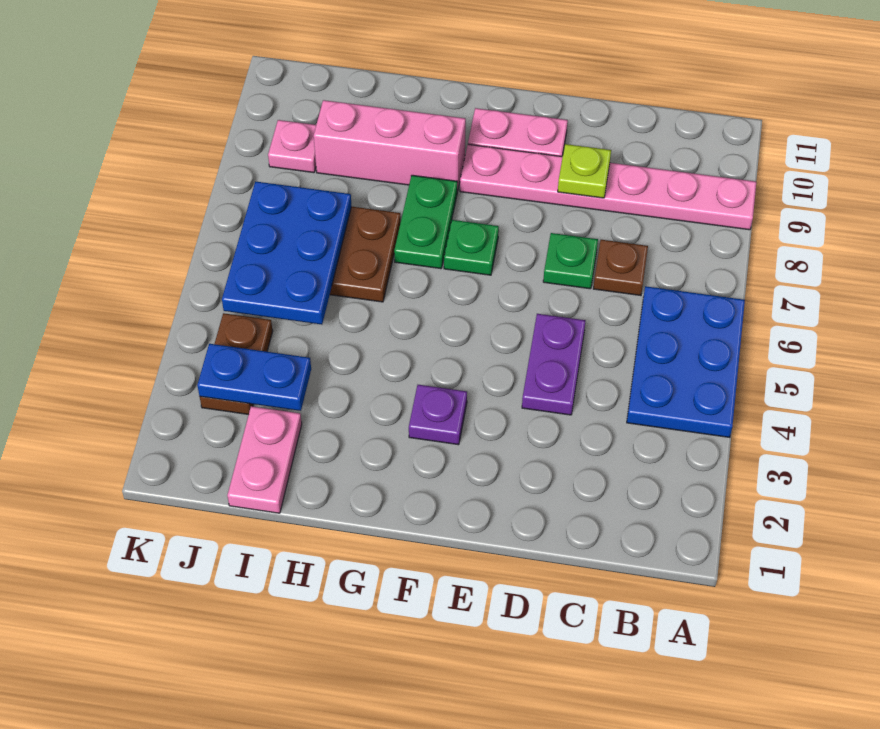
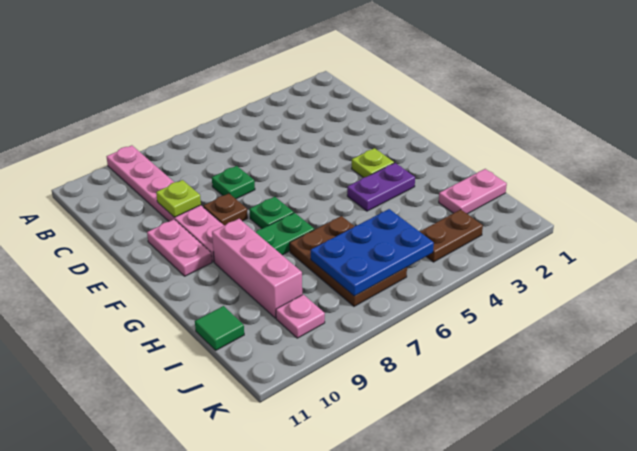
blue 2x3 plate [627,286,745,437] -> none
brown 1x1 plate [593,240,648,296] -> brown 1x1 plate moved to [203,194,248,226]
purple 1x2 plate [522,314,585,415] -> purple 1x2 plate moved to [347,163,415,211]
purple 1x1 plate [409,385,467,445] -> lime 1x1 plate [352,148,394,178]
blue 1x2 plate [197,344,311,411] -> none
none -> green 1x1 tile [195,306,244,350]

